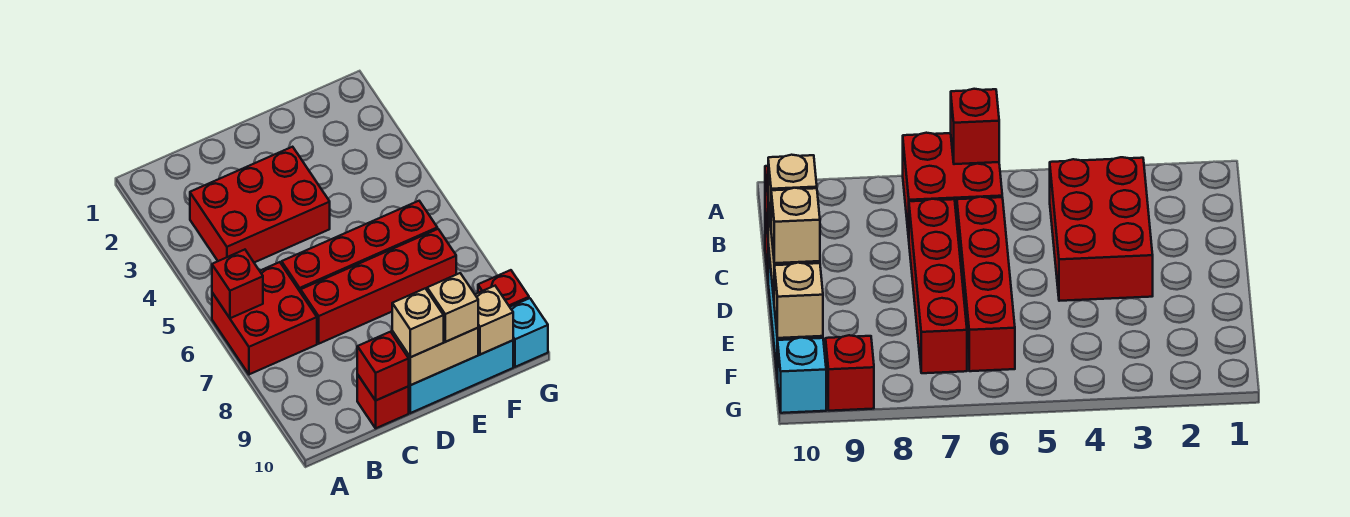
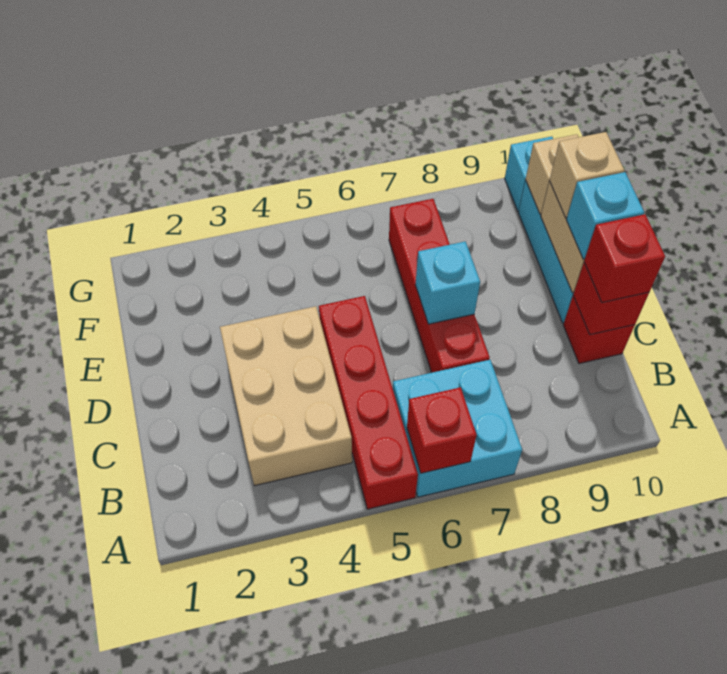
red 2x2 brick [212,262,317,374] -> cyan 2x2 brick [393,360,522,497]
red 2x3 brick [190,147,330,262] -> tan 2x3 brick [220,306,352,486]
red 1x4 brick [282,201,437,292] -> red 1x4 brick moved to [319,296,418,509]
none -> cyan 1x1 brick [415,241,480,324]
tan 1x1 brick [392,288,444,357] -> cyan 1x1 brick [566,172,644,259]
red 1x1 brick [478,270,529,307] -> red 1x1 brick moved to [584,214,665,303]

